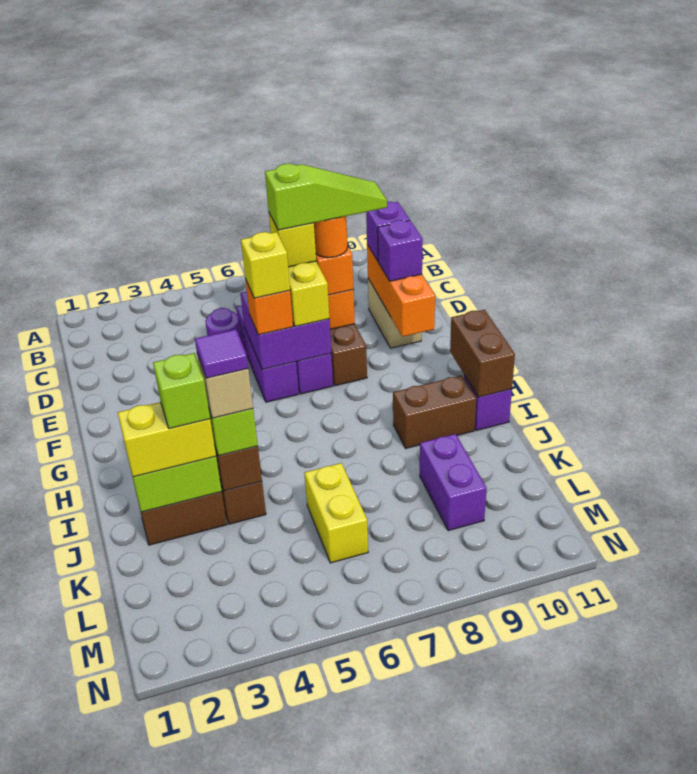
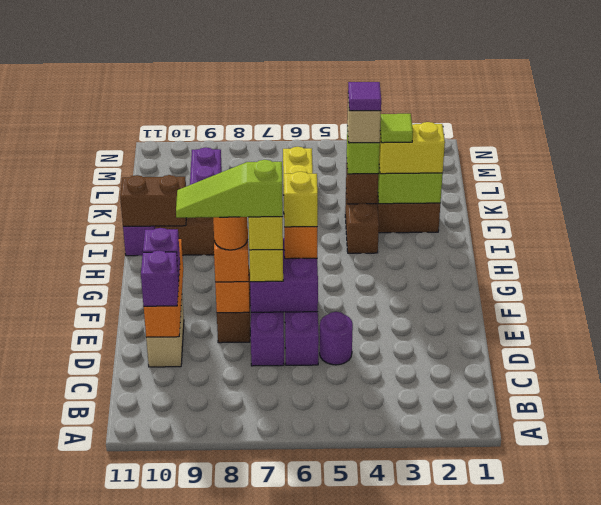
brown 1x2 brick [450,310,515,397] -> brown 1x2 brick turned to [120,175,186,226]
lime 1x1 brick [153,353,210,429] -> lime 1x1 tile [380,114,413,143]

